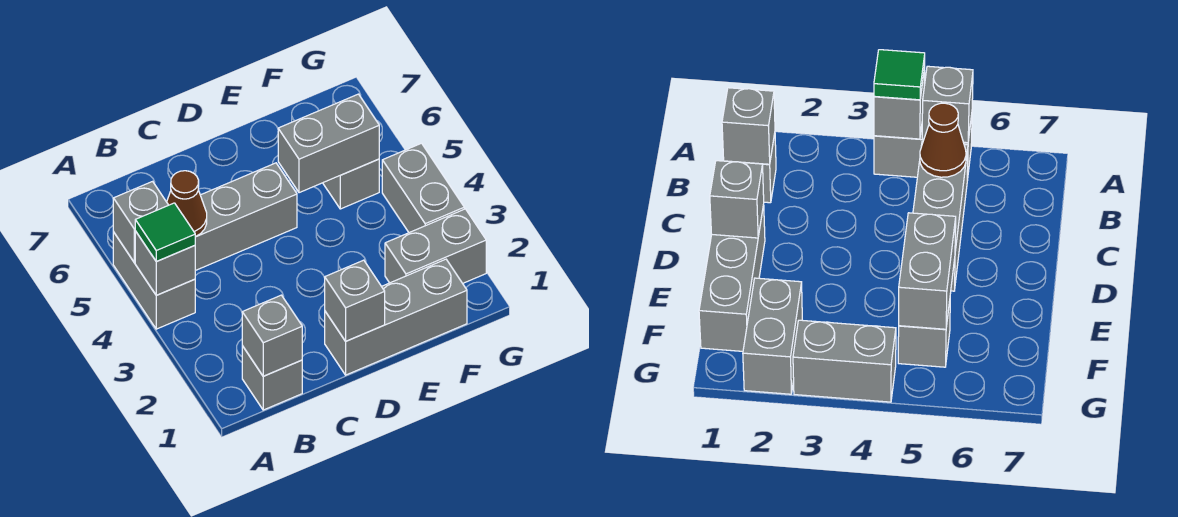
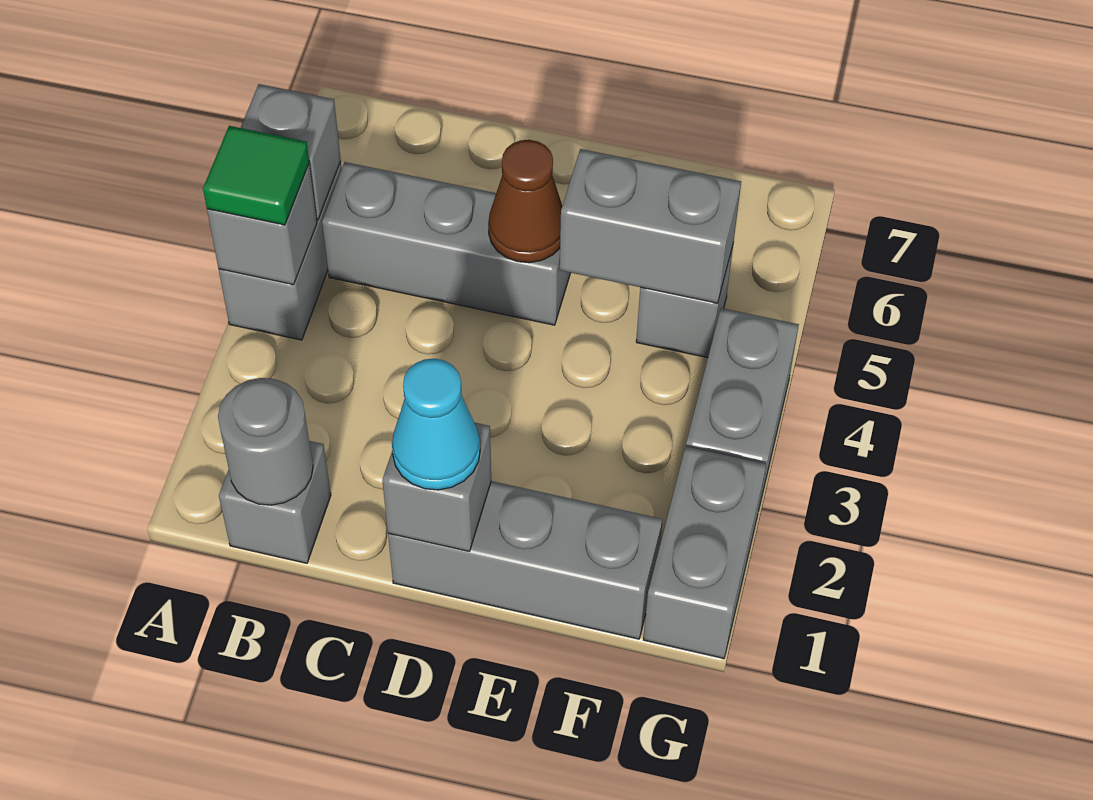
grey 1x1 brick [242,295,302,376] -> grey 1x1 round brick [218,378,313,505]
brown 1x1 cone [167,171,207,237] -> brown 1x1 cone moved to [488,140,562,263]
none -> cyan 1x1 cone [392,359,480,490]
grey 1x2 brick [385,209,486,283] -> grey 1x2 brick turned to [643,447,766,659]

